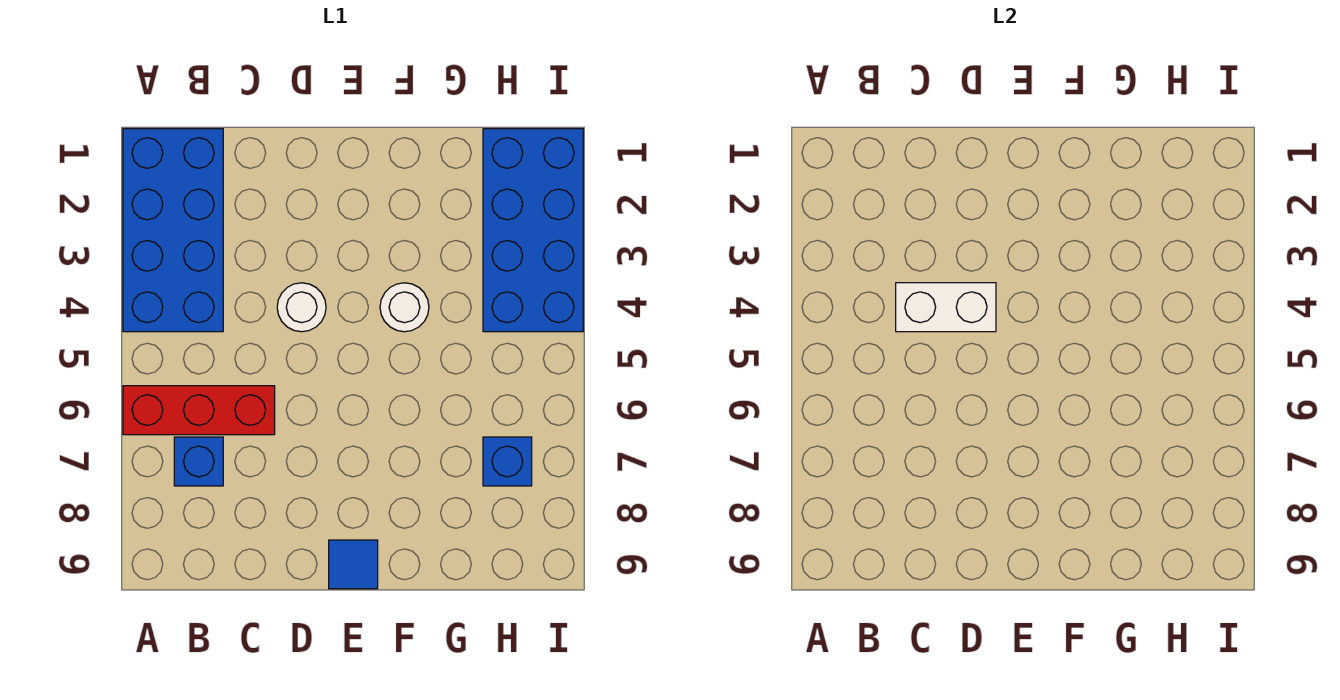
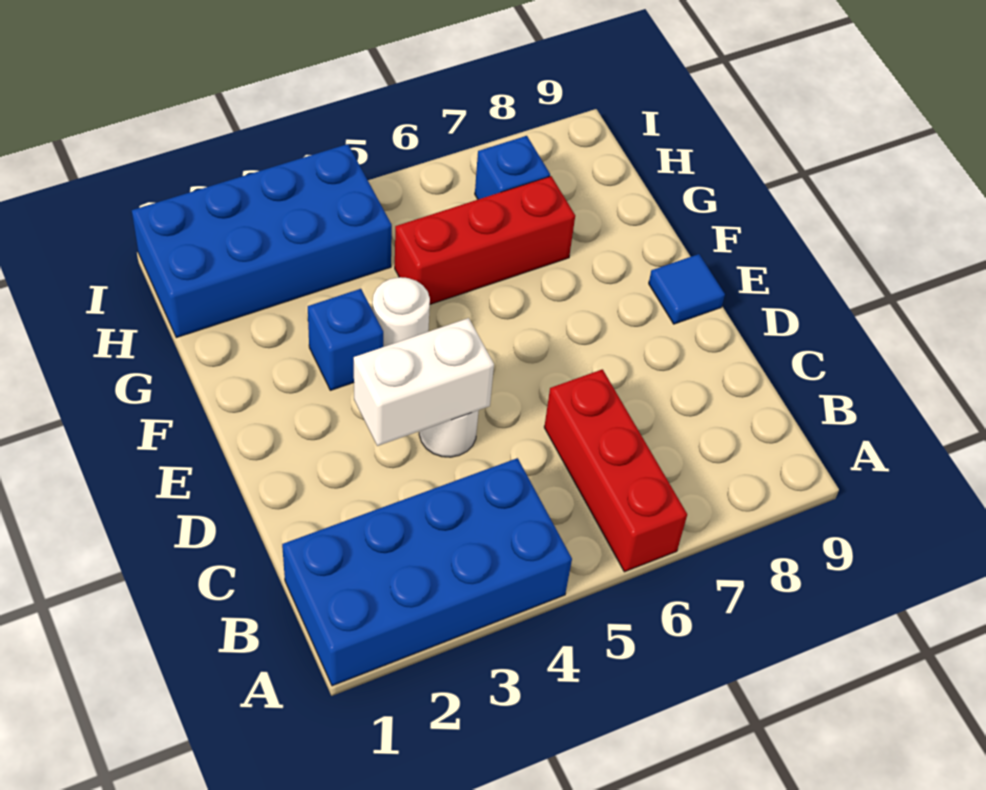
blue 1x1 brick [174,437,223,486] -> blue 1x1 brick moved to [308,289,383,390]
white 1x2 brick [896,283,996,332] -> white 1x2 brick turned to [354,318,494,446]
none -> red 1x3 brick [395,176,575,304]

